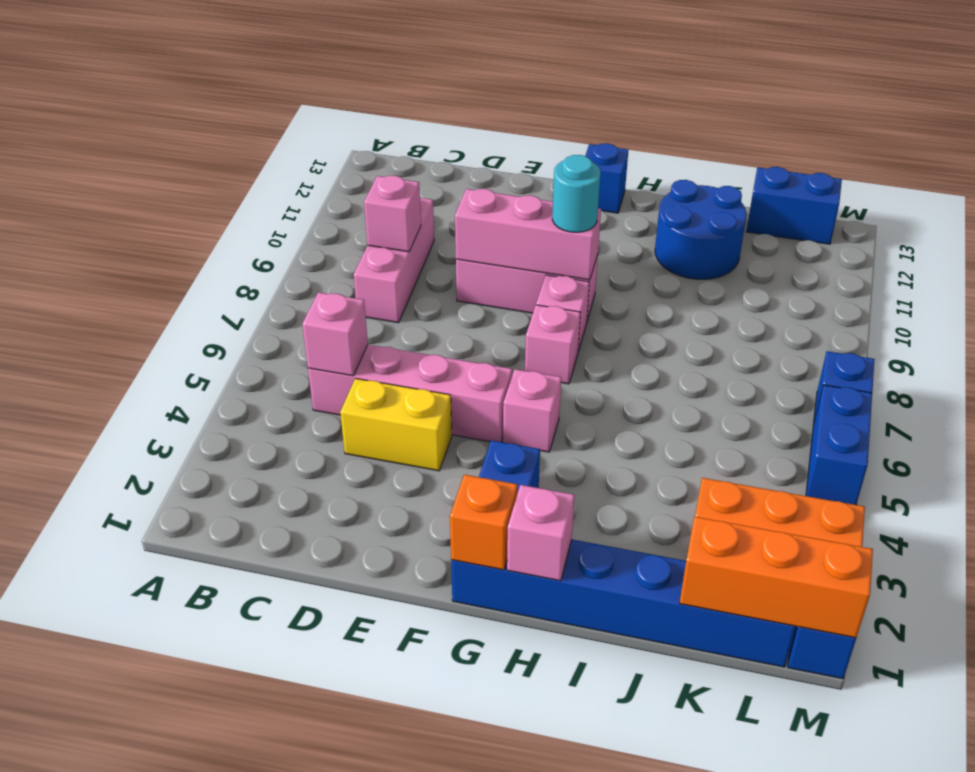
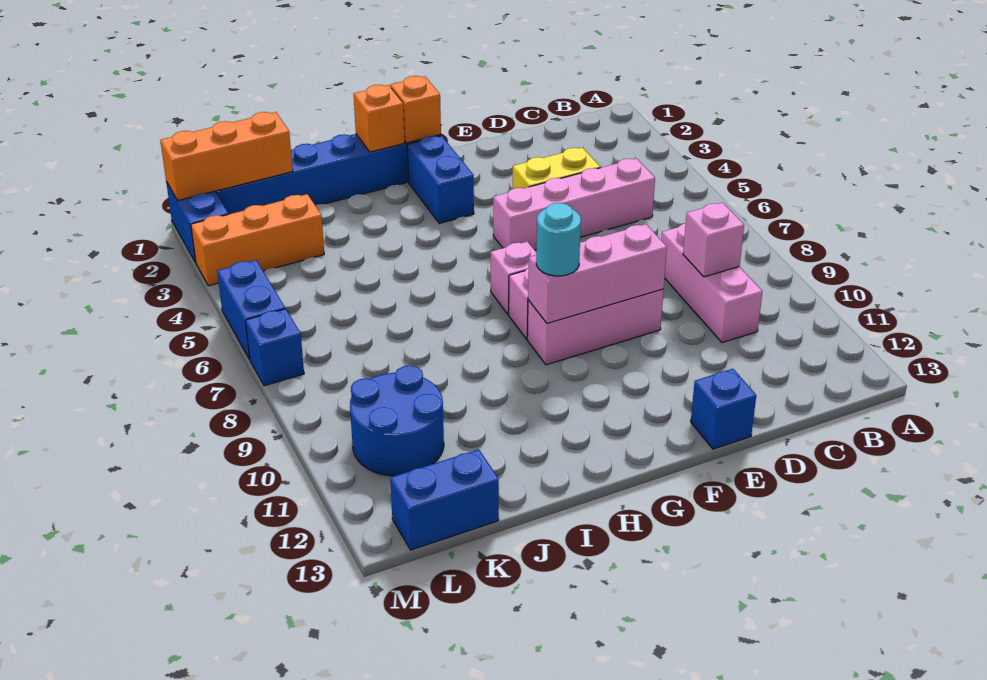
pink 1x1 brick [302,292,368,376] -> none
pink 1x1 brick [503,369,561,452] -> none
blue 1x1 brick [585,143,628,213] -> blue 1x1 brick moved to [691,369,756,449]
pink 1x1 brick [507,485,575,581] -> orange 1x1 brick [354,85,405,152]
blue 2x2 round brick [655,180,746,279] -> blue 2x2 round brick moved to [350,365,444,476]

